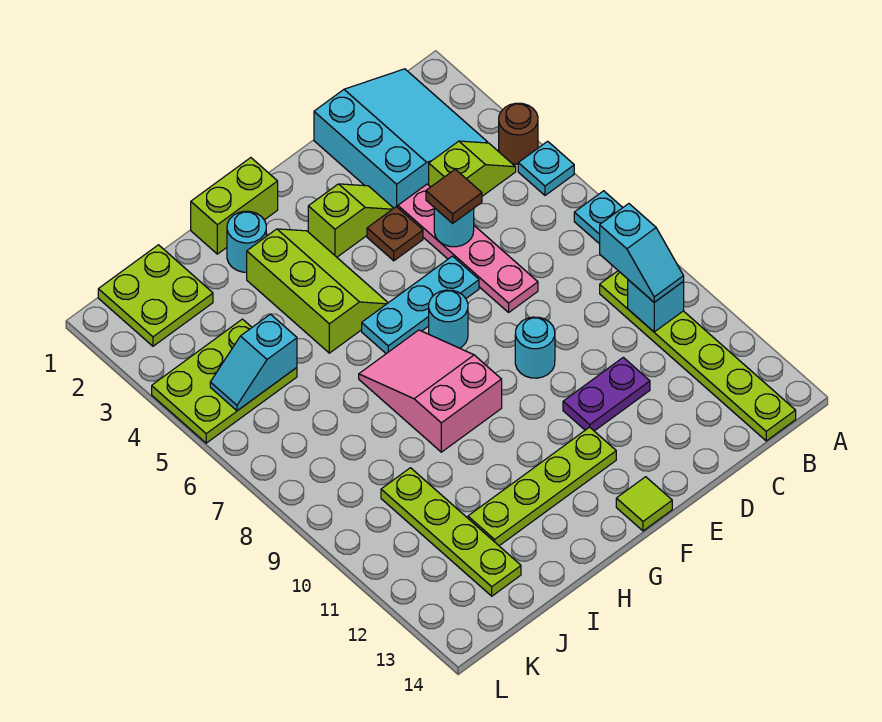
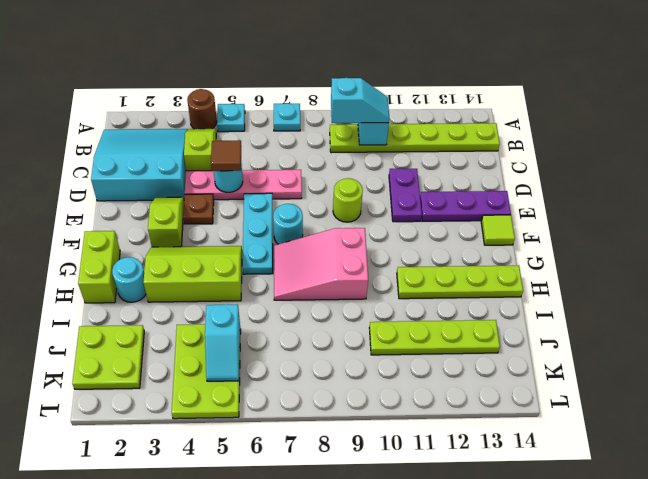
cyan 1x1 round brick [515,317,555,378] -> lime 1x1 round brick [333,178,363,222]
none -> purple 1x3 plate [420,191,511,221]
lime 1x4 plate [468,427,616,546] -> lime 1x4 plate turned to [397,266,523,299]

